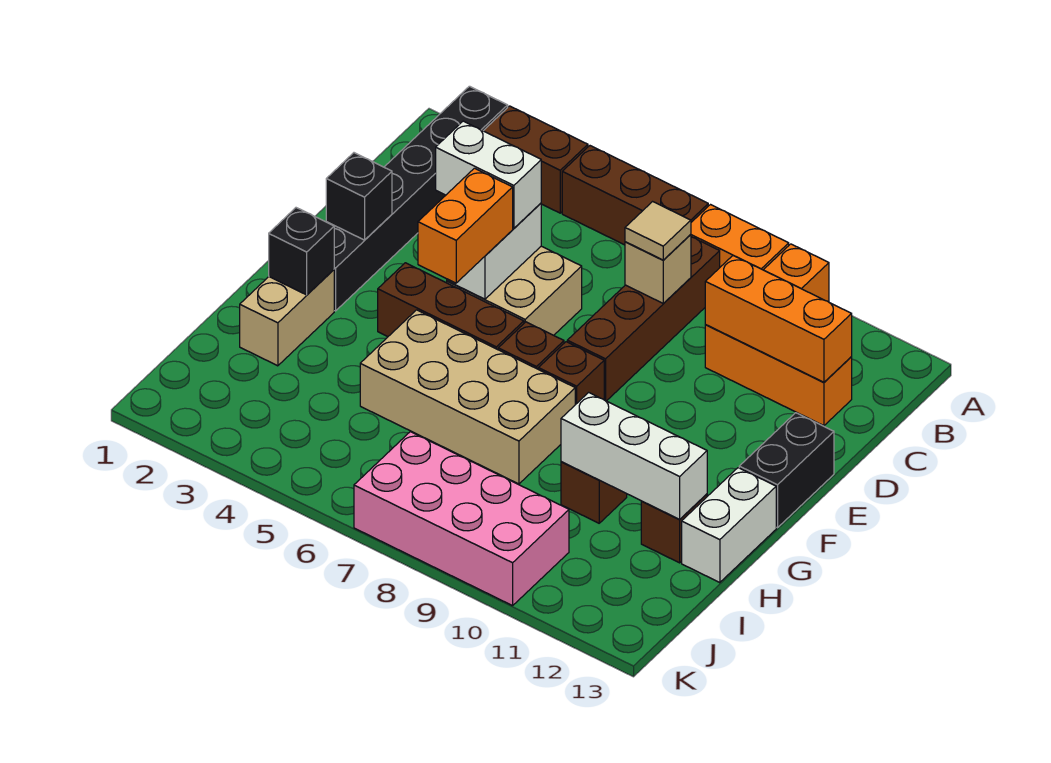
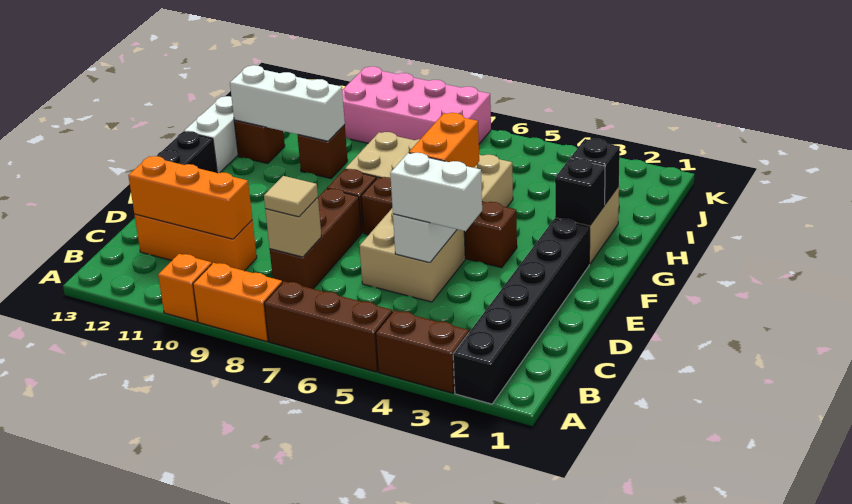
brown 1x4 brick [567,237,720,401] -> brown 1x3 brick [270,189,361,289]
black 1x1 brick [326,153,392,240] -> black 1x1 brick moved to [571,139,620,204]

